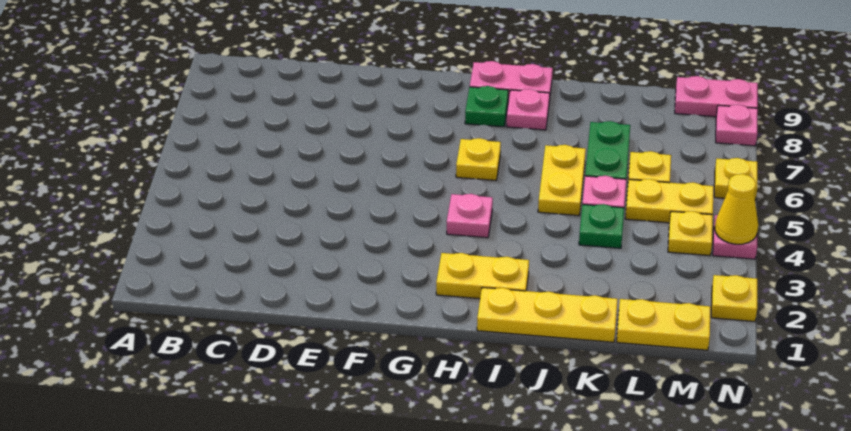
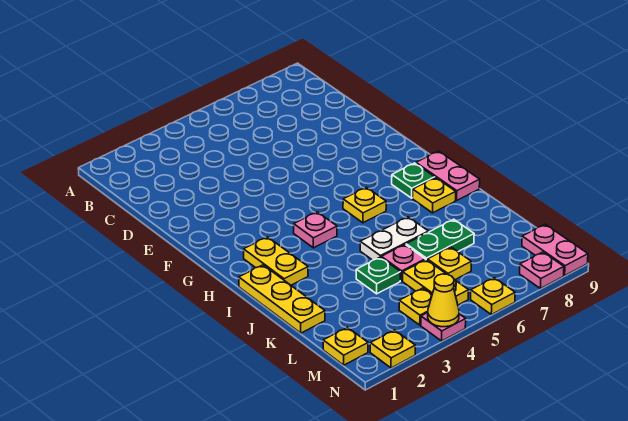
pink 1x1 plate [507,89,550,130] -> yellow 1x1 plate [413,178,456,213]
yellow 1x2 plate [538,145,586,216] -> white 1x2 plate [360,217,428,260]
yellow 1x2 plate [617,299,711,350] -> yellow 1x1 plate [323,327,368,365]

